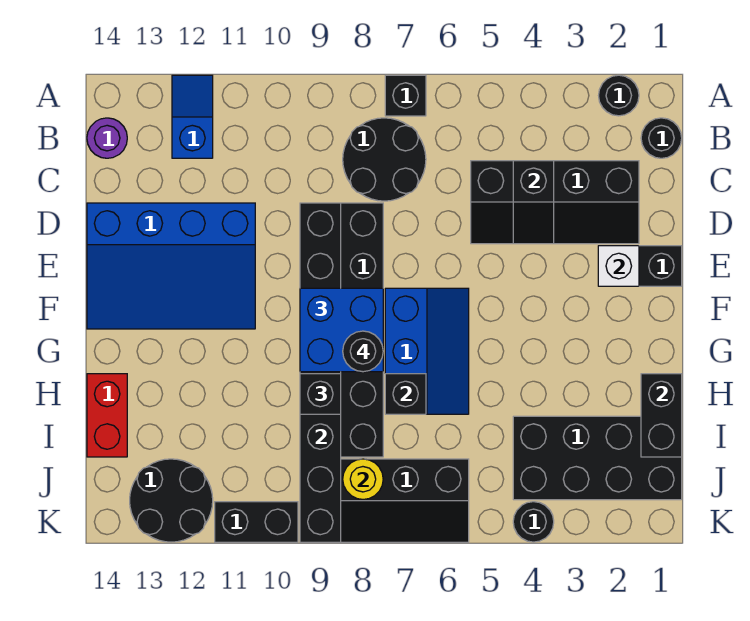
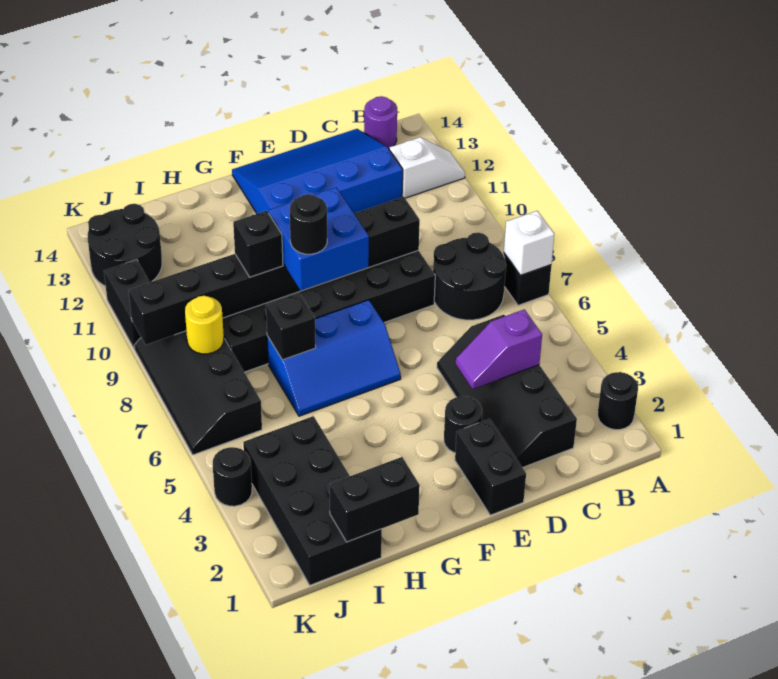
blue 1x2 slope [172,75,213,158] -> white 1x2 slope [389,137,465,198]
black 1x1 round brick [641,118,682,158] -> black 1x1 round brick moved to [444,396,482,453]
black 1x2 slope [513,161,554,244] -> purple 1x2 slope [456,309,542,389]
blue 3x4 slope [87,203,255,329] -> blue 3x4 slope turned to [232,129,403,214]
white 1x1 brick [598,246,639,286] -> white 1x1 brick moved to [504,211,554,275]
red 1x2 brick [87,374,127,457] -> none

